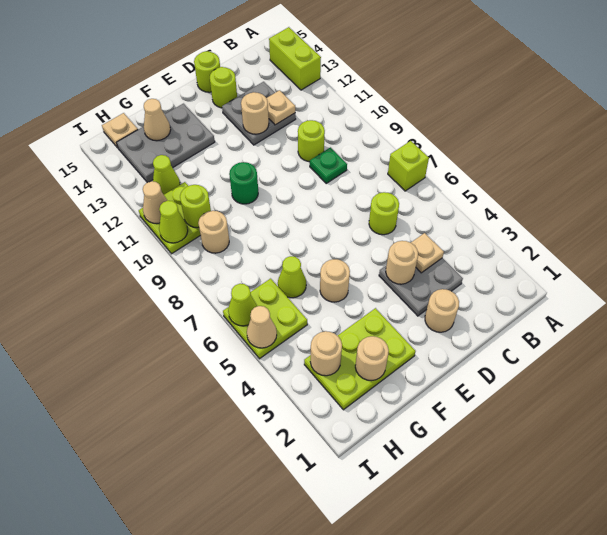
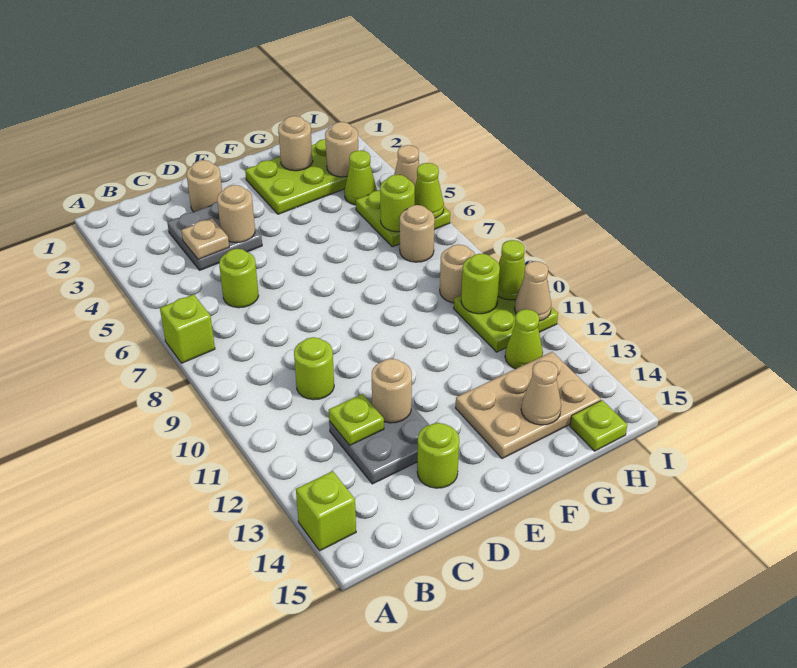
lime 1x2 brick [269,27,321,90] -> lime 1x1 brick [296,471,356,551]
green 1x1 plate [310,147,347,183] -> none
tan 1x1 plate [267,90,295,125] -> lime 1x1 plate [329,394,384,445]
lime 1x1 round brick [194,51,220,92] -> lime 1x1 round brick moved to [380,175,415,232]
tan 1x1 round brick [320,259,350,302] -> tan 1x1 round brick moved to [400,205,435,262]
green 1x1 round brick [229,162,258,204] -> none
grey 2x3 plate [117,104,215,182] -> tan 2x3 plate [456,352,601,459]
lime 1x1 cone [278,256,306,298] -> lime 1x1 cone moved to [344,150,377,205]
tan 1x1 plate [102,113,138,148] -> lime 1x1 plate [570,400,627,451]

